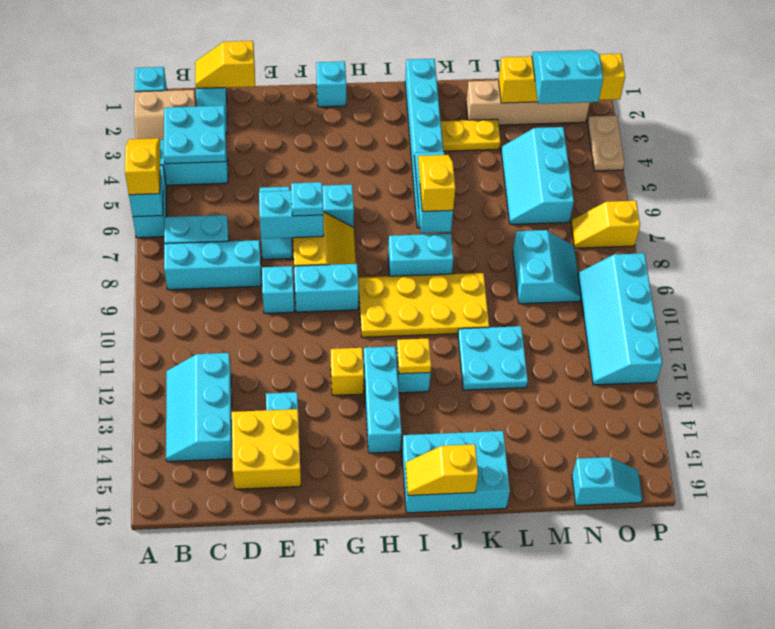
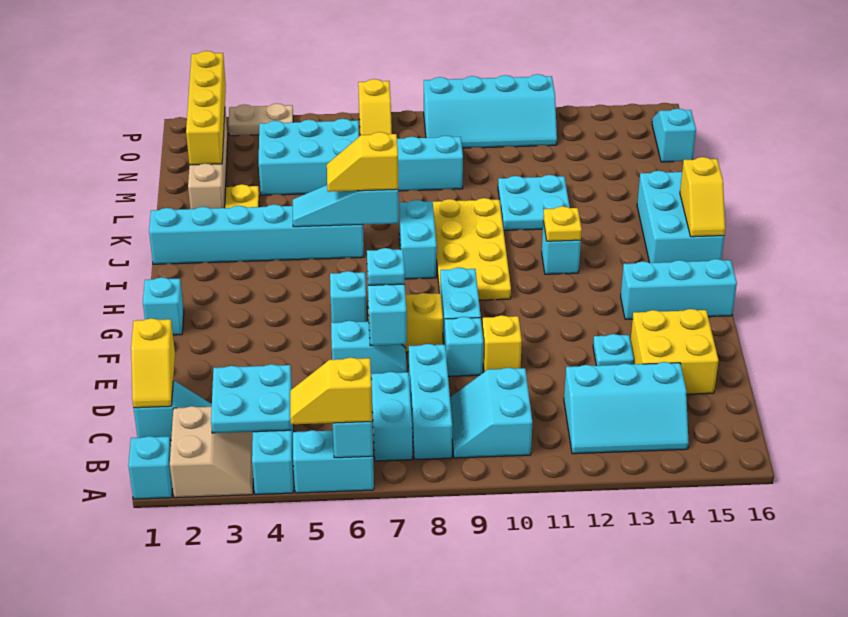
yellow 1x1 brick [331,348,364,395] -> yellow 1x1 brick moved to [482,315,522,372]
cyan 1x3 brick [363,346,402,453] -> cyan 1x3 brick moved to [621,259,737,319]
cyan 2x3 slope [501,127,574,224] -> cyan 2x3 brick [259,119,359,195]
cyan 2x2 slope [532,50,603,104] -> cyan 2x2 slope moved to [450,368,532,458]

